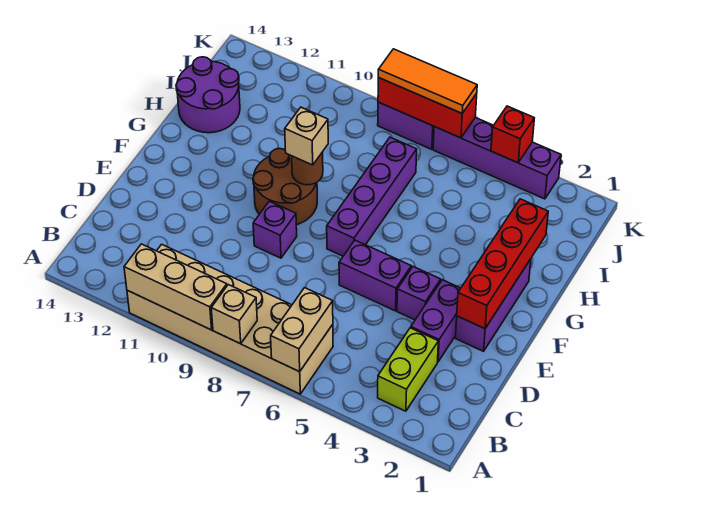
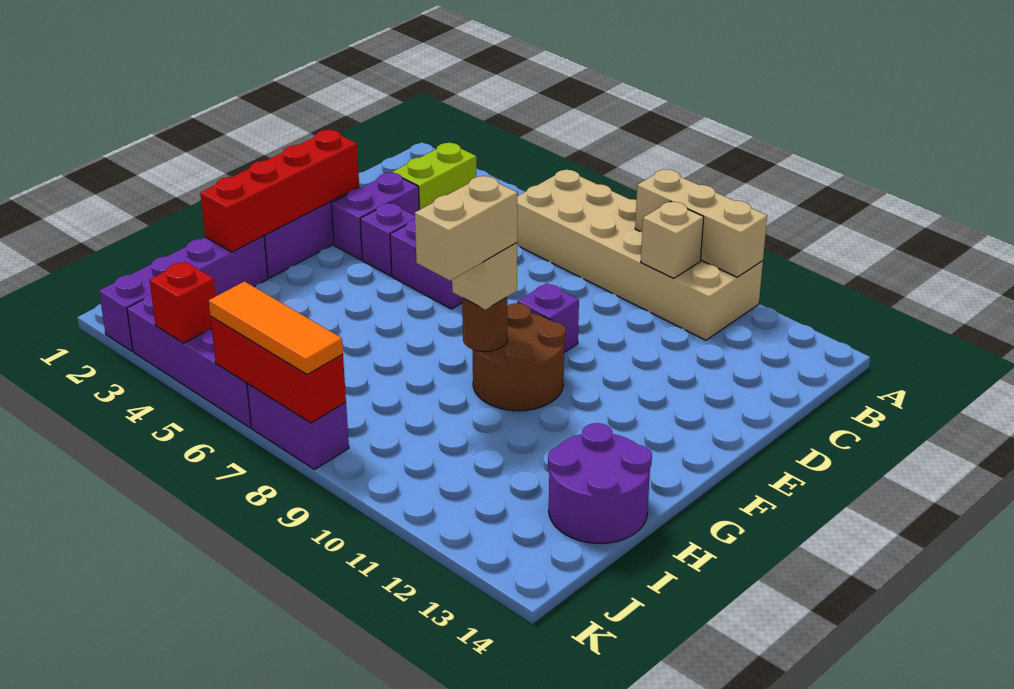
tan 1x2 brick [271,288,333,372] -> tan 1x2 brick moved to [415,176,517,281]
tan 1x1 brick [211,285,257,344] -> tan 1x1 brick moved to [641,201,704,278]
purple 1x4 brick [327,137,417,256] -> purple 1x4 brick moved to [99,236,268,351]

